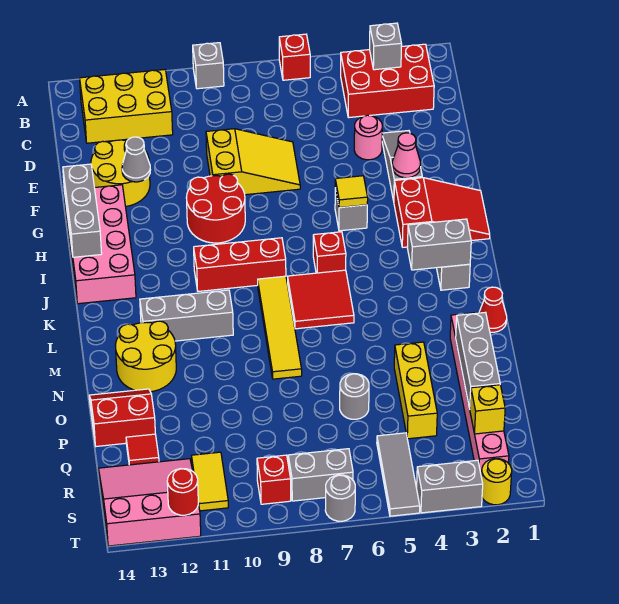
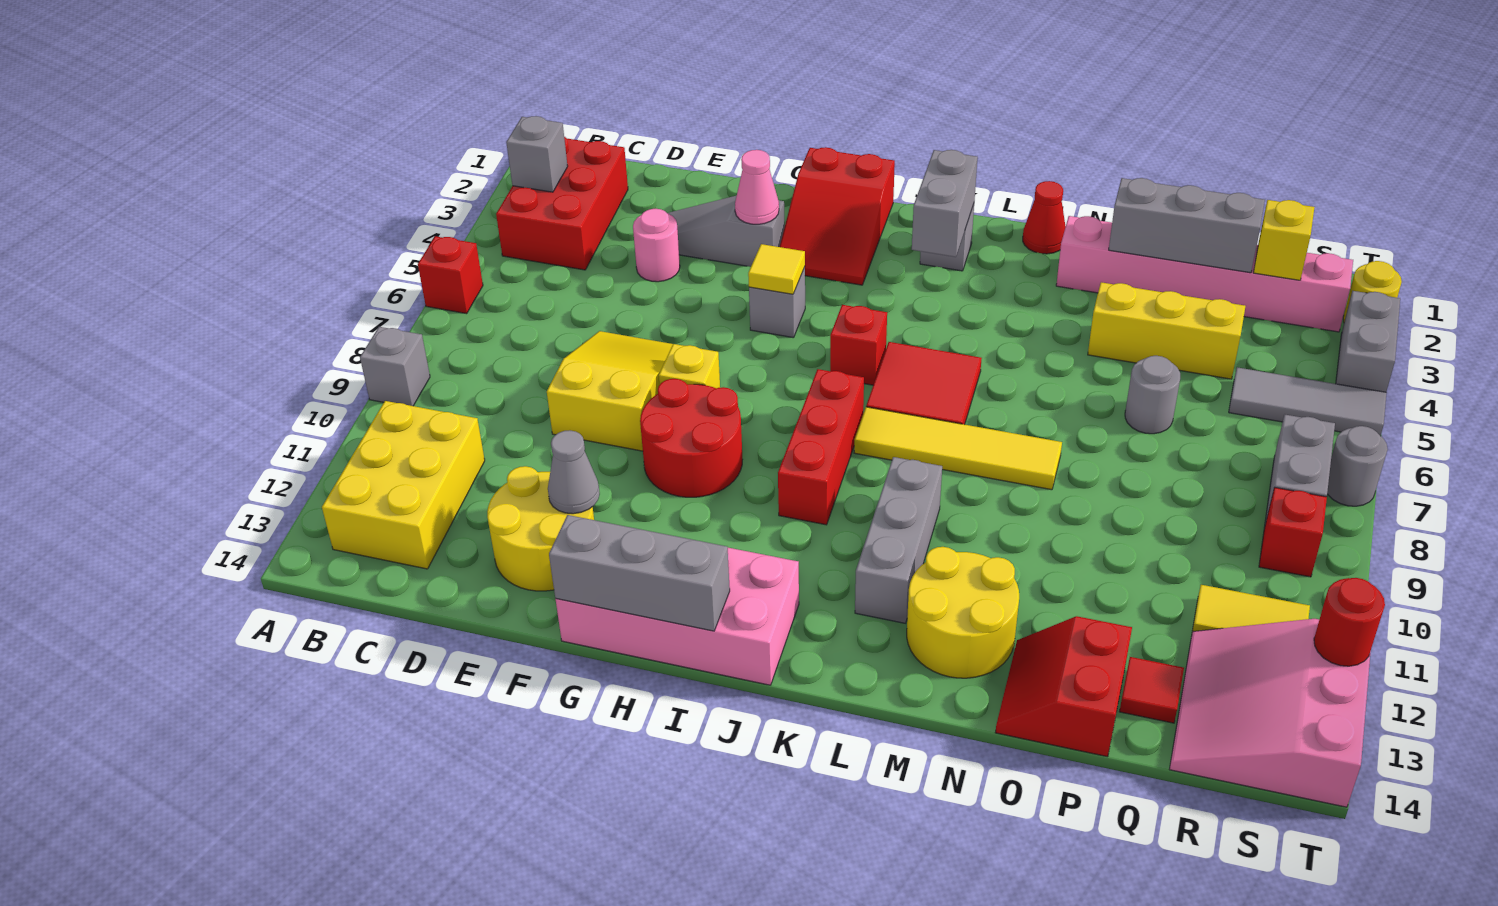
none -> yellow 1x1 brick [659,344,720,388]
red 2x3 slope [394,178,490,247] -> red 2x3 slope turned to [780,147,895,285]

